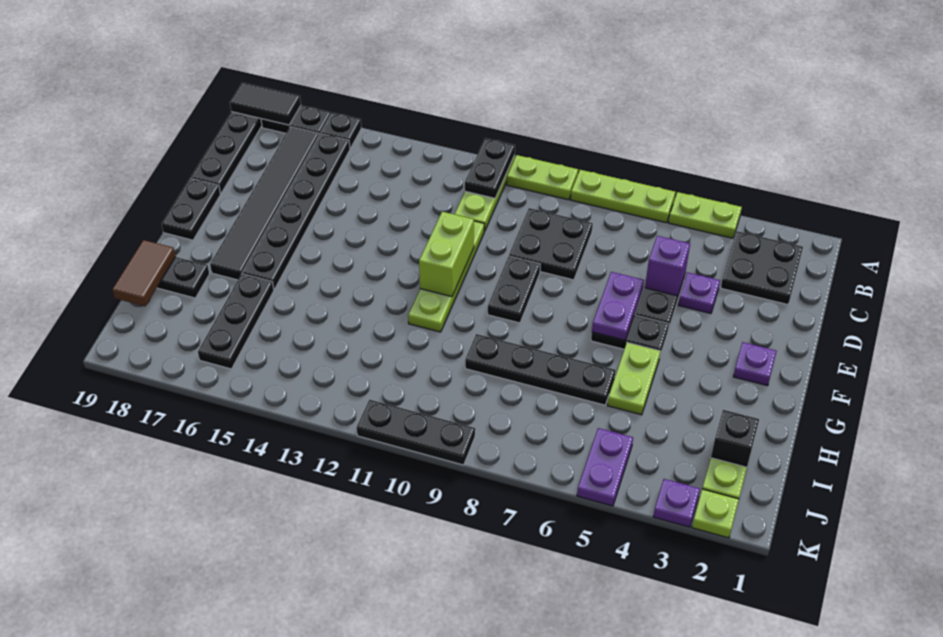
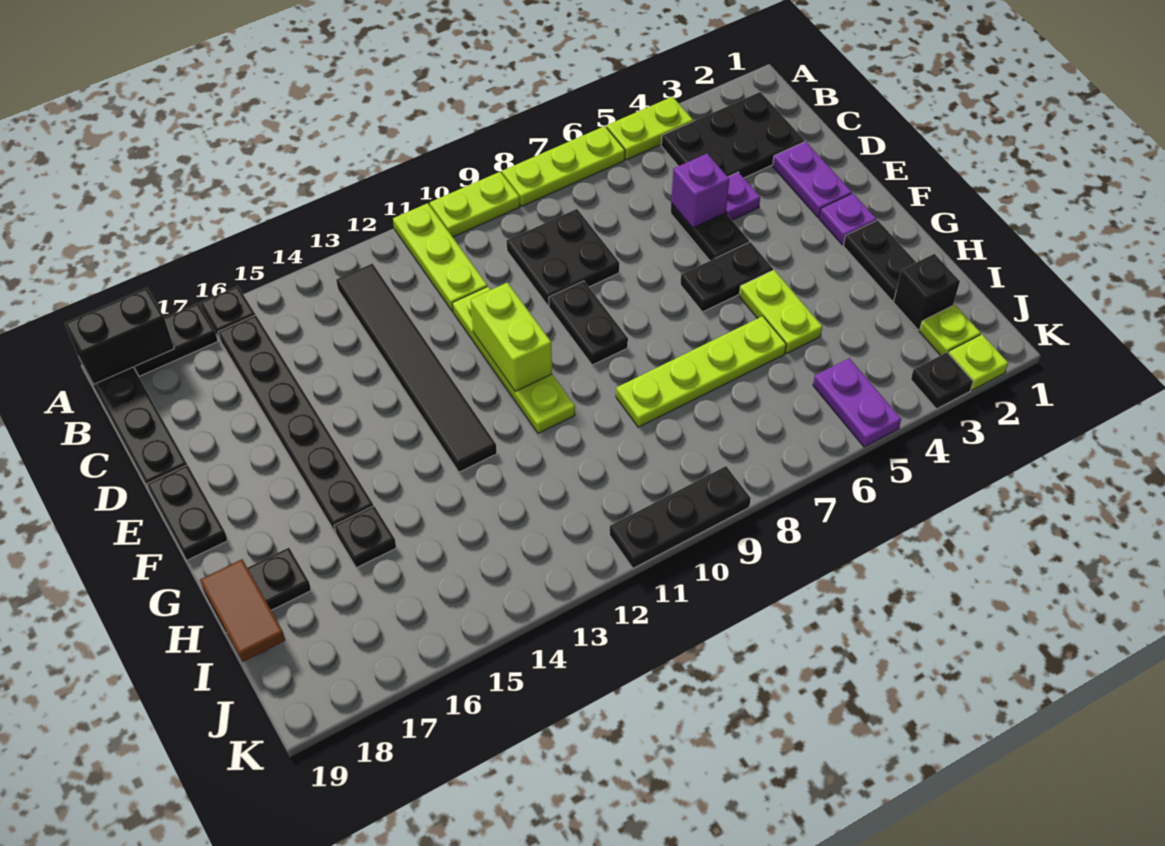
black 1x2 plate [465,138,515,198] -> black 1x2 plate moved to [843,220,916,301]
black 1x2 tile [230,83,301,125] -> black 1x2 brick [65,288,174,384]
black 2x2 plate [721,231,803,305] -> black 2x3 plate [661,92,804,178]
black 1x6 tile [210,127,319,280] -> black 1x6 tile moved to [336,263,497,472]
purple 1x2 plate [592,272,644,340] -> purple 1x2 plate moved to [773,141,852,218]
black 1x4 plate [465,334,616,405] -> lime 1x4 plate [616,316,786,427]
black 1x3 plate [198,274,274,369] -> black 1x1 plate [334,506,396,568]
purple 1x1 plate [653,479,700,527] -> black 1x1 plate [911,352,973,409]

